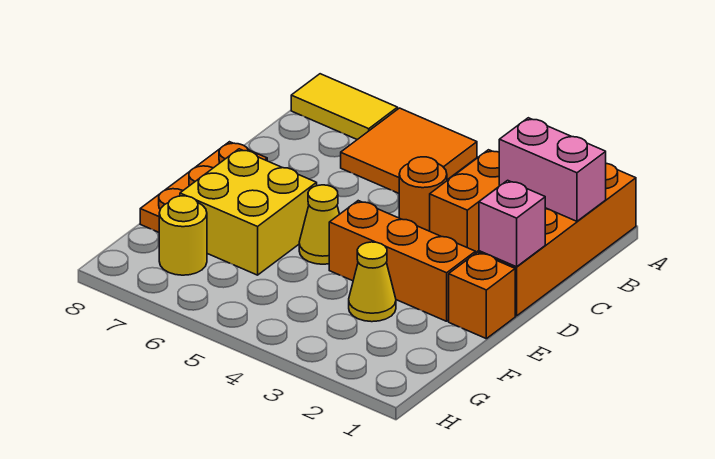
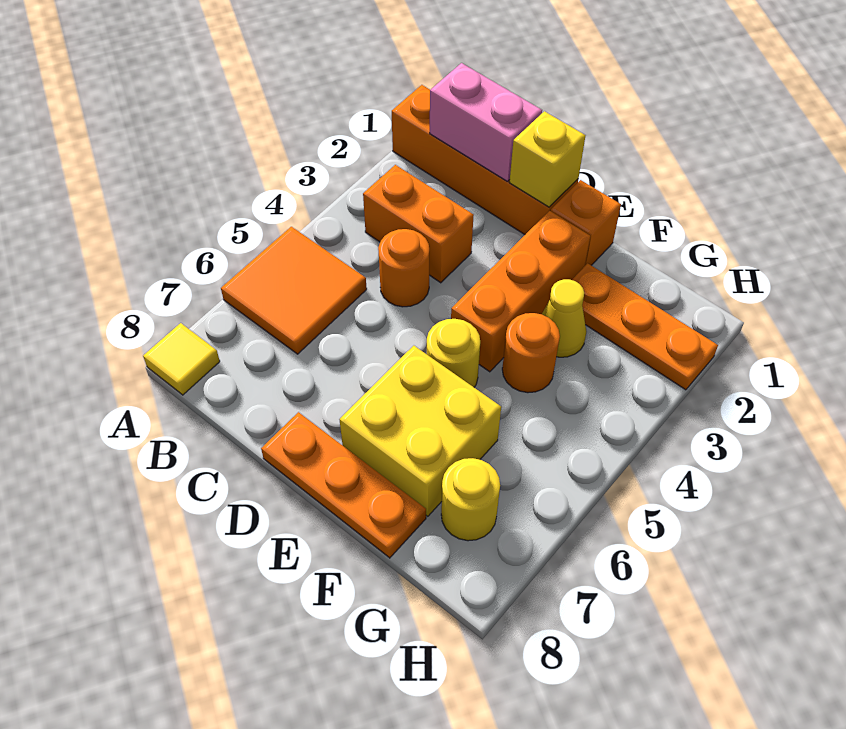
yellow 1x2 tile [291,74,398,140] -> yellow 1x1 tile [143,323,220,395]
pink 1x2 brick [499,118,606,221] -> pink 1x2 brick turned to [430,63,542,181]
pink 1x1 brick [479,180,545,267] -> yellow 1x1 brick [509,111,585,207]
yellow 1x1 cone [299,185,339,264] -> yellow 1x1 round brick [427,319,480,387]
none -> orange 1x3 plate [572,263,718,390]
none -> orange 1x1 round brick [502,313,560,393]

